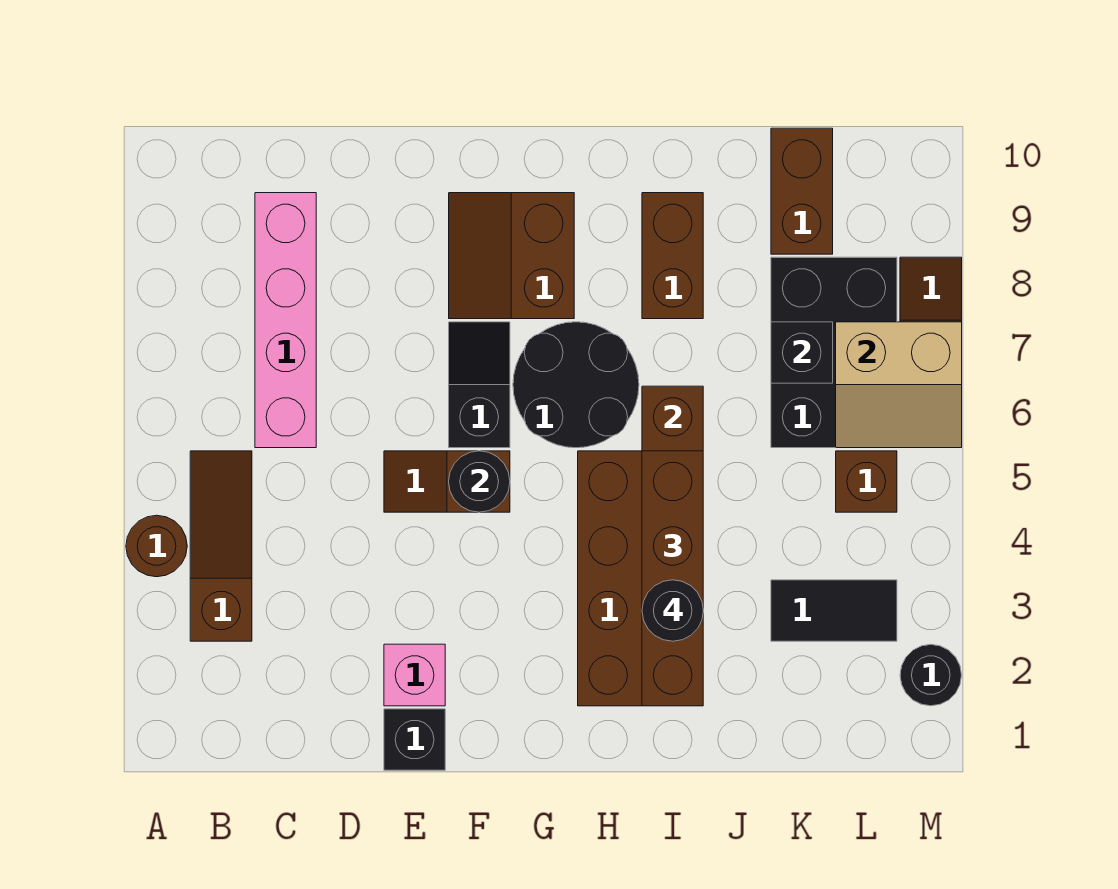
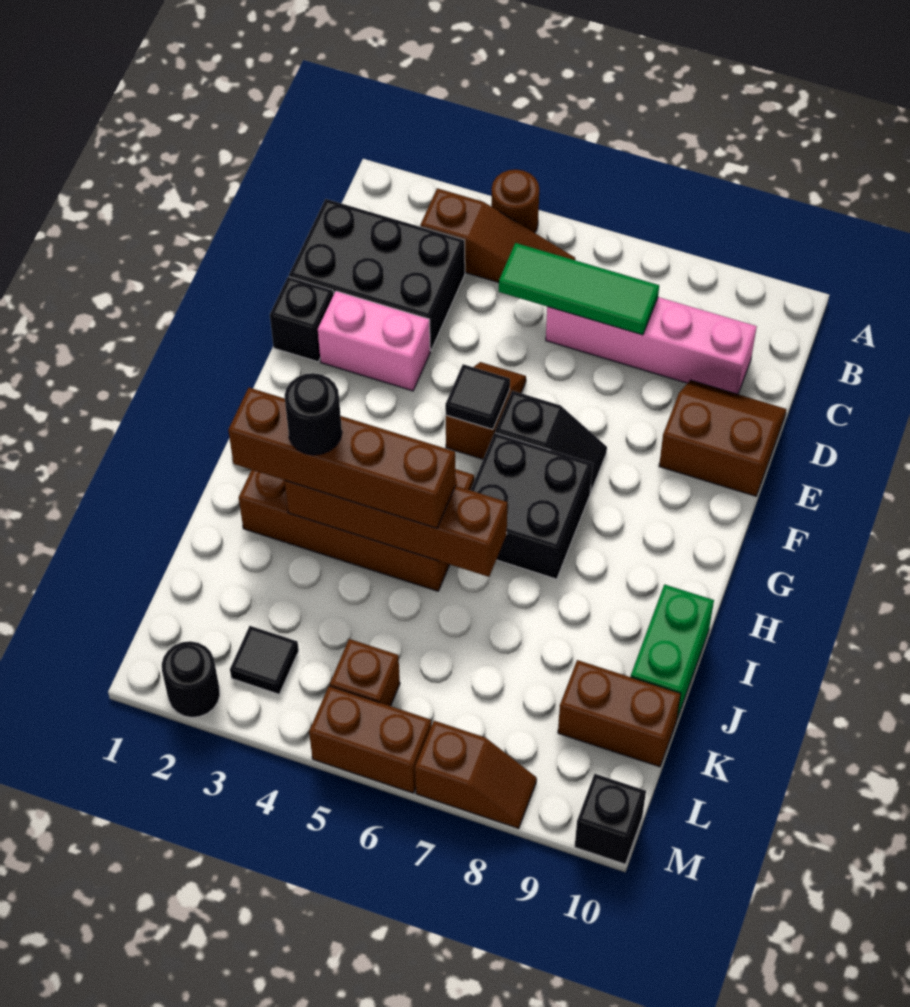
none -> green 1x3 tile [499,243,659,335]
pink 1x1 brick [384,644,445,706] -> pink 1x2 brick [318,291,430,391]
black 1x1 round brick [449,451,510,512] -> black 1x1 tile [445,364,510,430]
brown 2x2 slope [449,193,574,319] -> brown 2x2 slope moved to [659,380,786,496]
black 2x2 round brick [513,322,639,448] -> black 2x2 brick [471,433,593,579]
brown 1x2 brick [642,193,703,319] -> brown 1x2 brick moved to [309,686,431,793]
none -> green 1x2 brick [631,584,714,718]
black 1x2 tile [771,580,897,641] -> black 1x1 tile [230,626,299,694]
black 2x3 brick [771,257,897,448] -> black 2x3 brick moved to [289,199,465,351]
black 1x1 brick [771,322,833,383] -> black 1x1 brick moved to [575,774,646,864]
tan 2x2 slope [836,322,962,448] -> none

